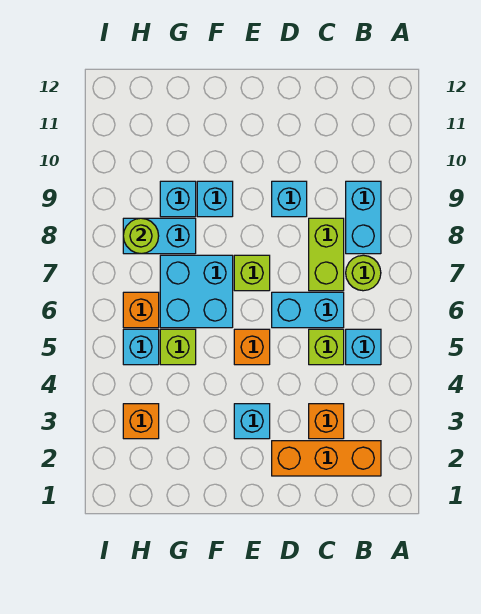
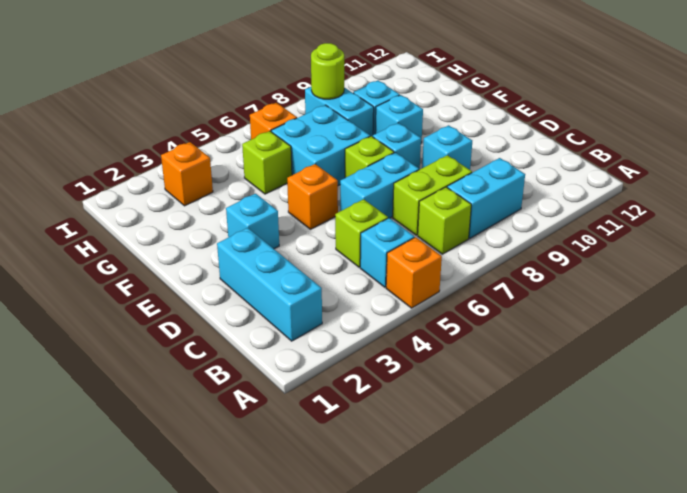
orange 1x3 brick [272,441,381,476] -> cyan 1x3 brick [217,228,322,341]
lime 1x1 round brick [346,255,381,291] -> lime 1x1 brick [418,187,471,254]
orange 1x1 brick [309,404,344,439] -> orange 1x1 brick moved to [386,237,442,308]
cyan 1x2 brick [272,292,344,328] -> cyan 1x2 brick turned to [340,153,419,218]
cyan 1x1 brick [123,329,159,365] -> cyan 1x1 brick moved to [373,123,421,170]

